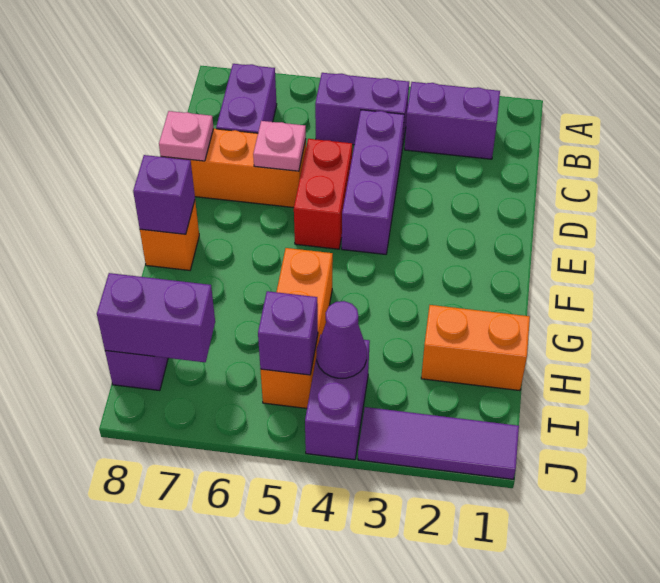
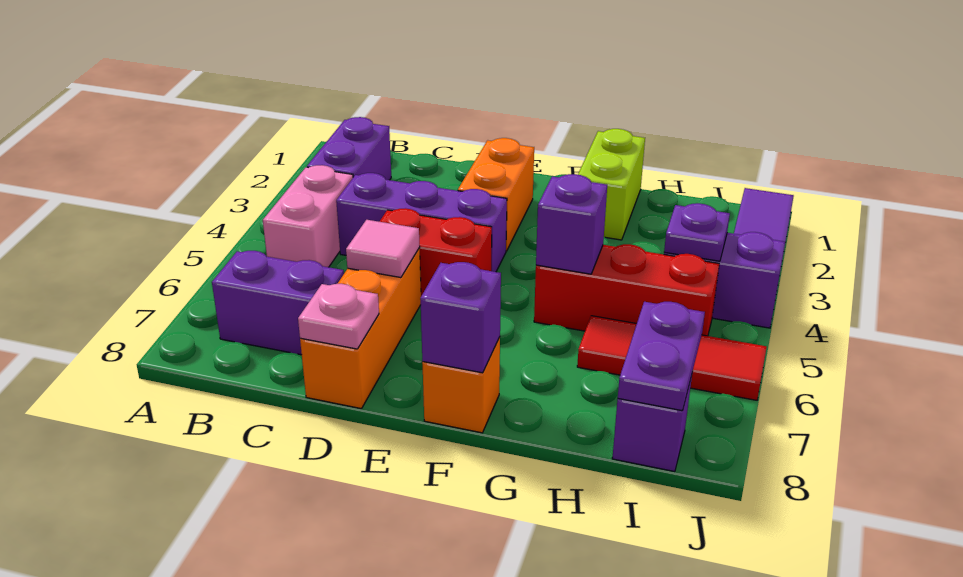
purple 1x2 brick [315,73,409,149] -> pink 1x2 brick [263,165,353,267]
pink 1x1 plate [253,121,306,171] -> pink 1x1 tile [346,220,420,278]
none -> lime 1x2 brick [578,129,645,240]
orange 1x3 brick [260,248,333,408] -> red 1x3 brick [534,244,719,336]
orange 1x2 brick [421,305,530,391] -> orange 1x2 brick moved to [458,138,534,251]
none -> red 1x3 tile [577,316,767,400]
purple 1x1 cone [317,301,367,378] -> purple 1x1 plate [664,203,730,261]
purple 1x1 brick [258,291,318,375] -> purple 1x1 brick moved to [536,174,607,274]
purple 1x2 brick [97,273,215,362] -> purple 1x2 plate [618,302,705,411]

